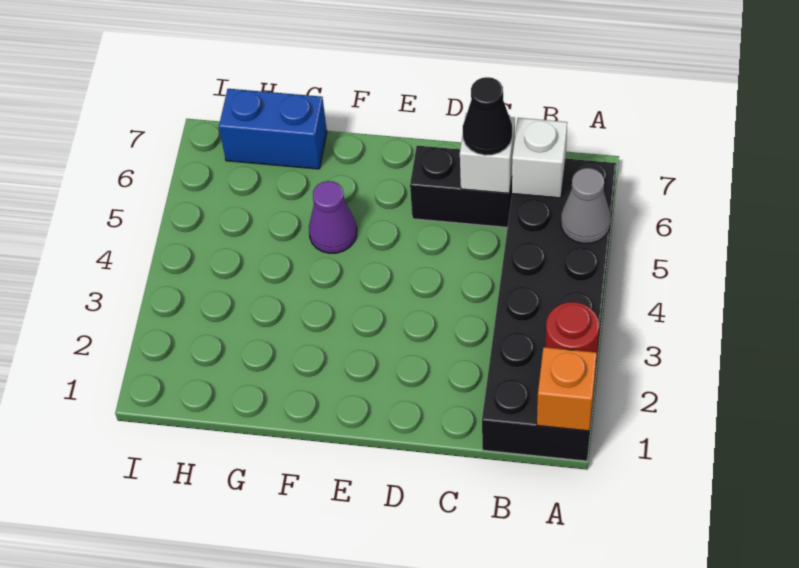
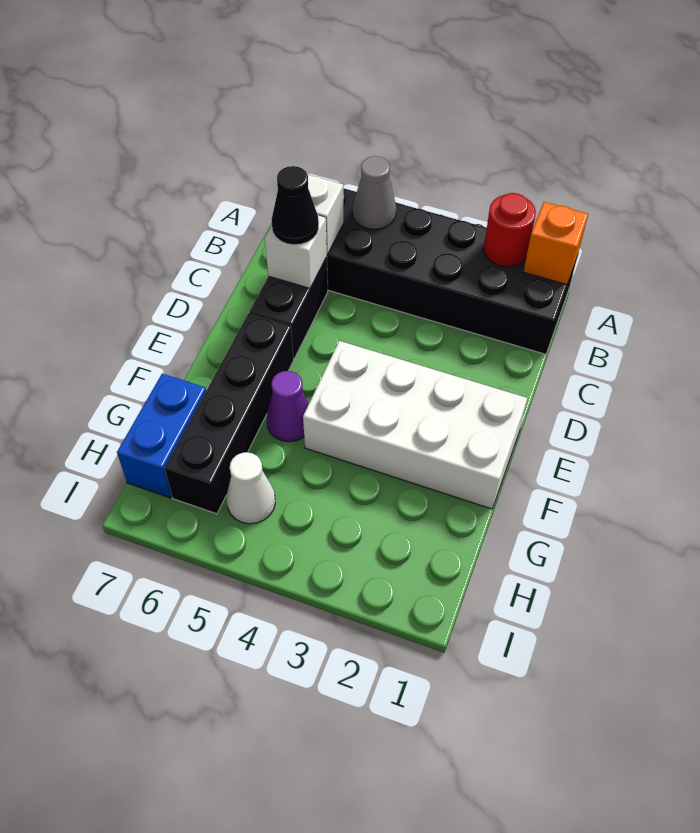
none -> white 2x4 brick [303,341,527,509]
none -> black 1x4 brick [165,313,294,514]
none -> white 1x1 cone [226,452,275,524]

